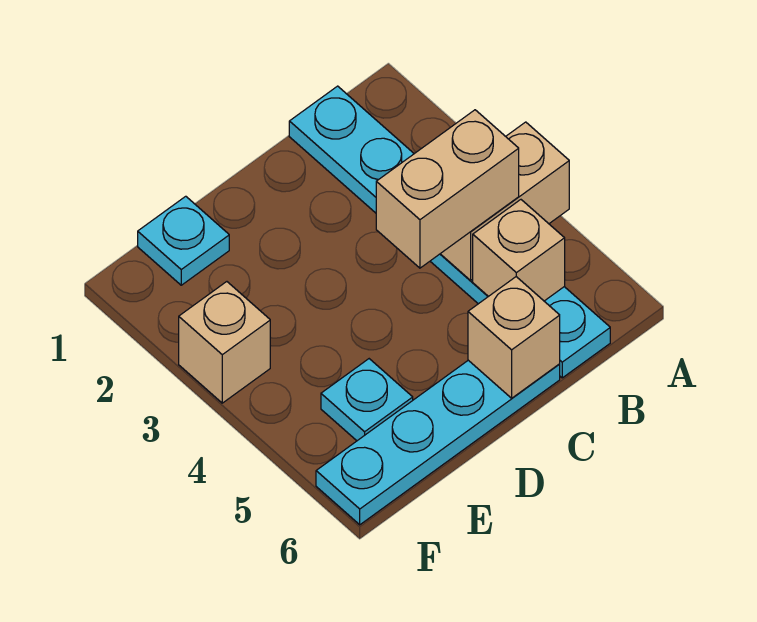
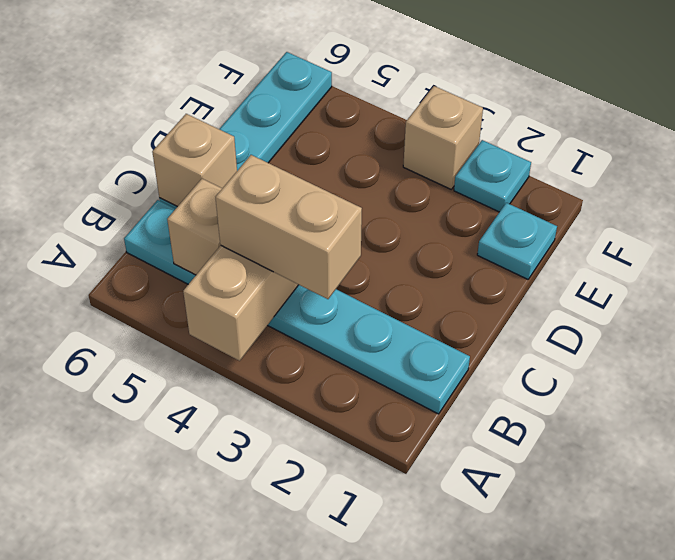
tan 1x2 brick [376,110,519,268] -> tan 1x2 brick turned to [215,155,362,299]
cyan 1x1 plate [321,359,413,441] -> cyan 1x1 plate moved to [454,140,531,212]

